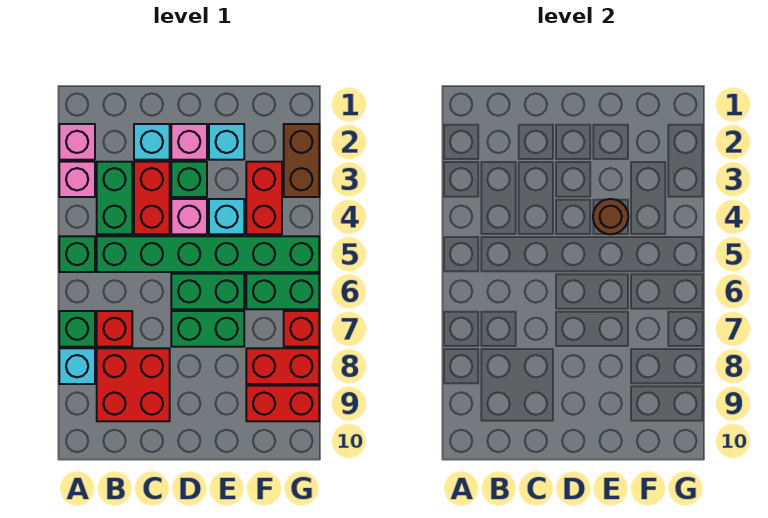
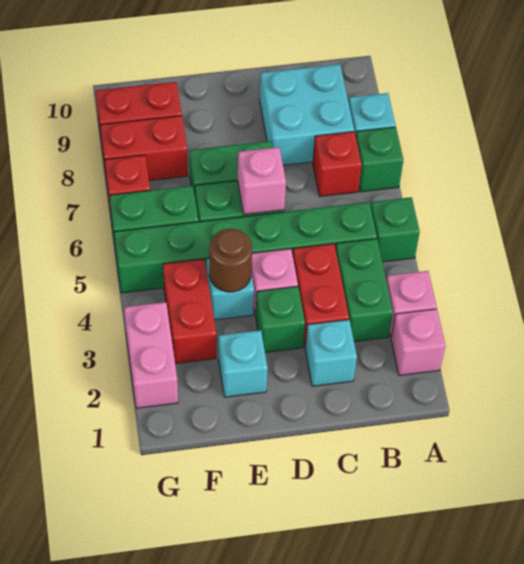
red 2x2 brick [97,348,170,421] -> cyan 2x2 brick [260,64,354,165]
pink 1x1 brick [171,124,207,160] -> pink 1x1 brick moved to [238,147,286,215]
brown 1x2 brick [284,124,319,197] -> pink 1x2 brick [124,302,178,408]

